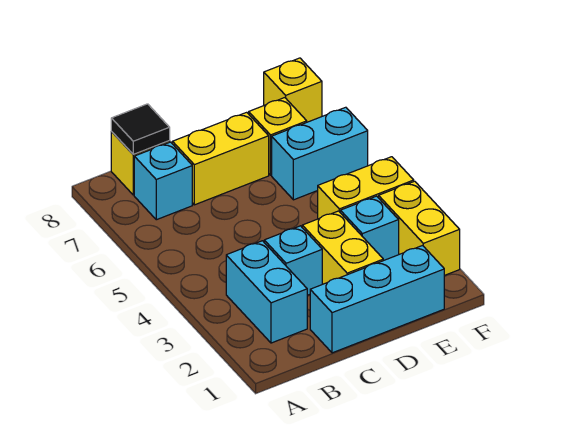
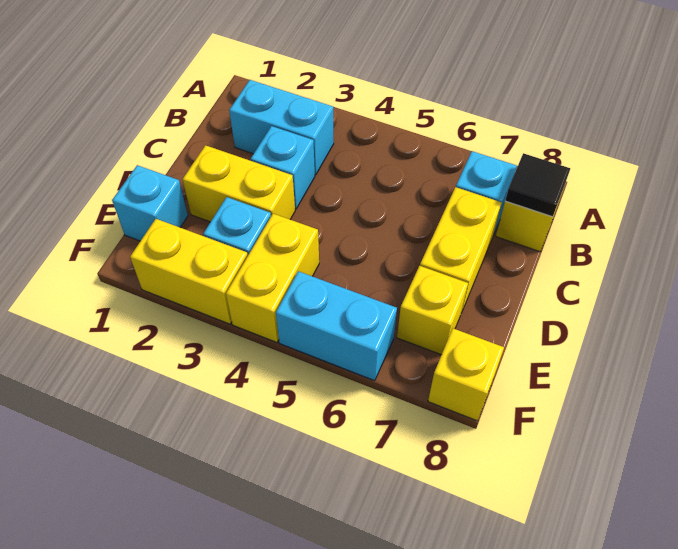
cyan 1x3 brick [310,246,444,353] -> cyan 1x1 brick [112,165,188,241]
cyan 1x2 brick [272,107,368,200] -> cyan 1x2 brick turned to [276,271,397,381]

